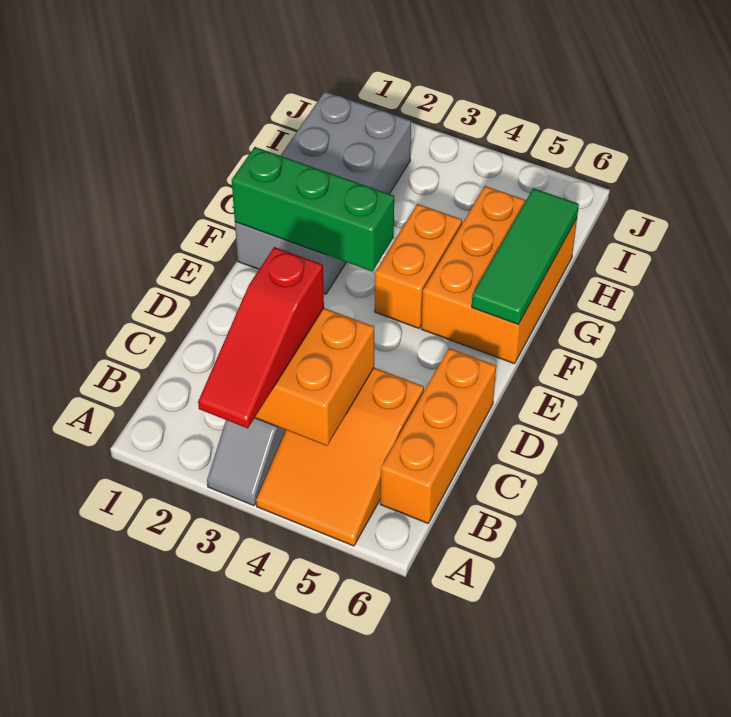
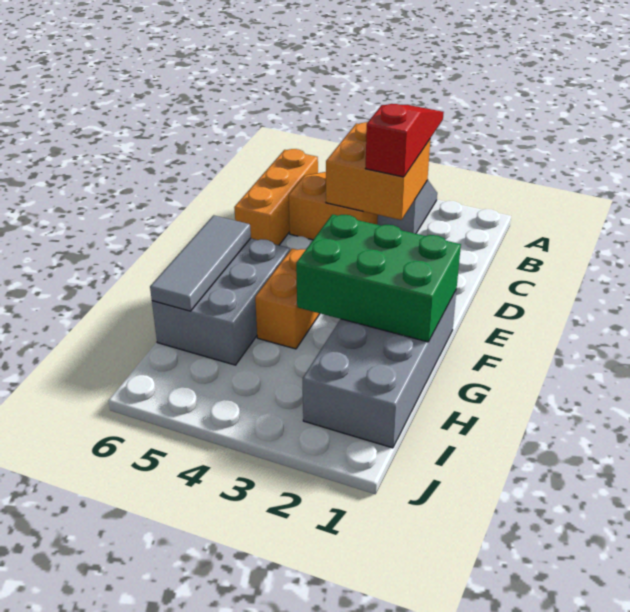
green 1x3 brick [232,147,394,271] -> green 2x3 brick [296,214,461,342]
orange 2x3 brick [421,186,577,364] -> grey 2x3 brick [152,238,290,365]
green 1x3 tile [472,188,579,325] -> grey 1x3 tile [150,215,251,311]

